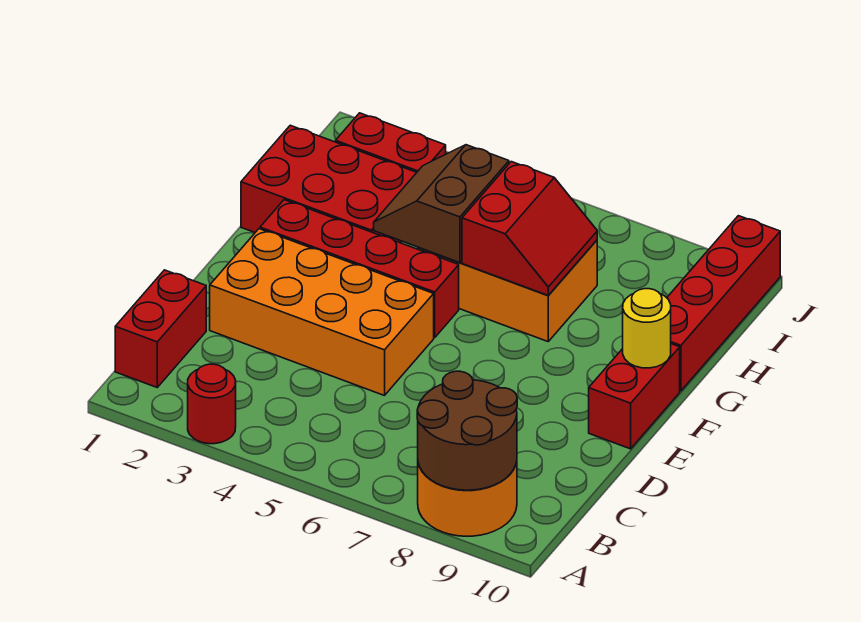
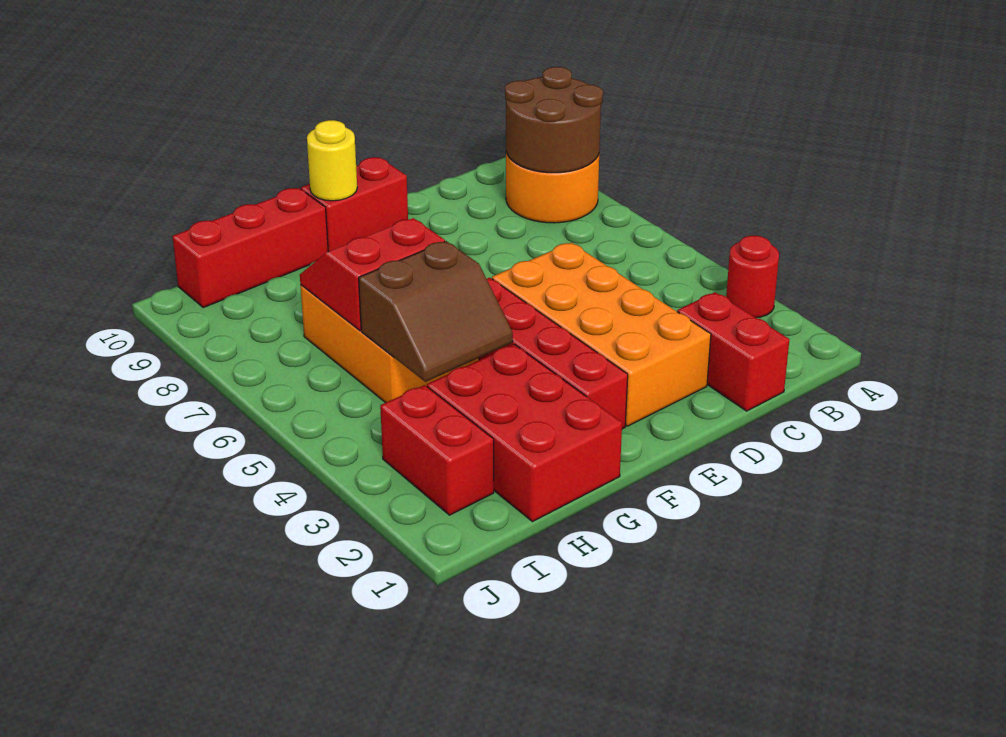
red 1x2 brick [115,270,206,387] -> red 1x2 brick turned to [677,292,789,411]
red 1x4 brick [667,216,780,391] -> red 1x3 brick [172,188,328,308]

